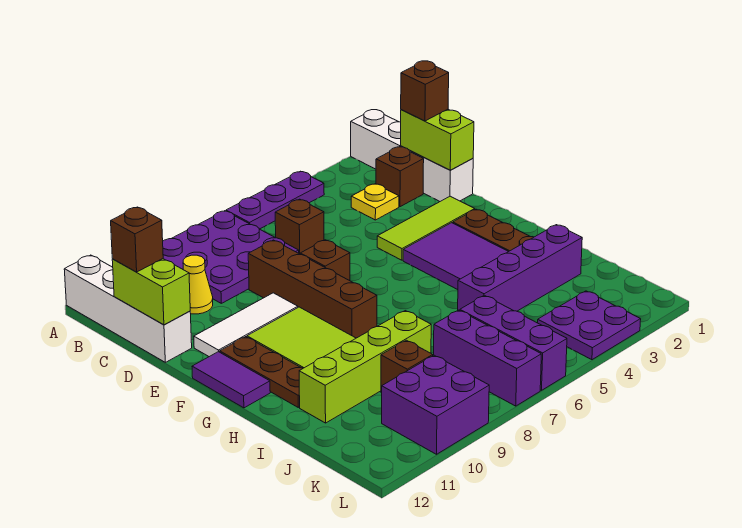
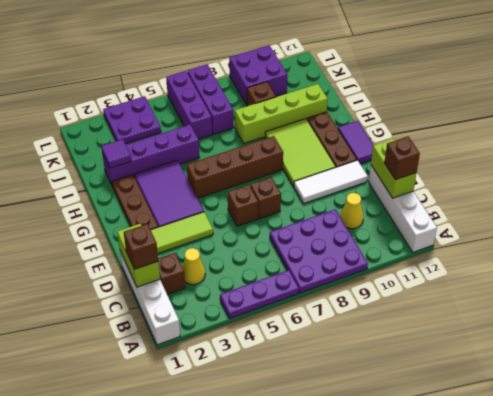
yellow 1x1 plate [351,184,399,220] -> yellow 1x1 cone [183,248,205,285]
brown 1x1 brick [275,199,324,254] -> brown 1x1 brick moved to [228,185,258,226]
brown 1x4 brick [248,240,377,338] -> brown 1x4 brick turned to [187,136,283,198]
none -> purple 1x1 tile [101,139,131,168]

